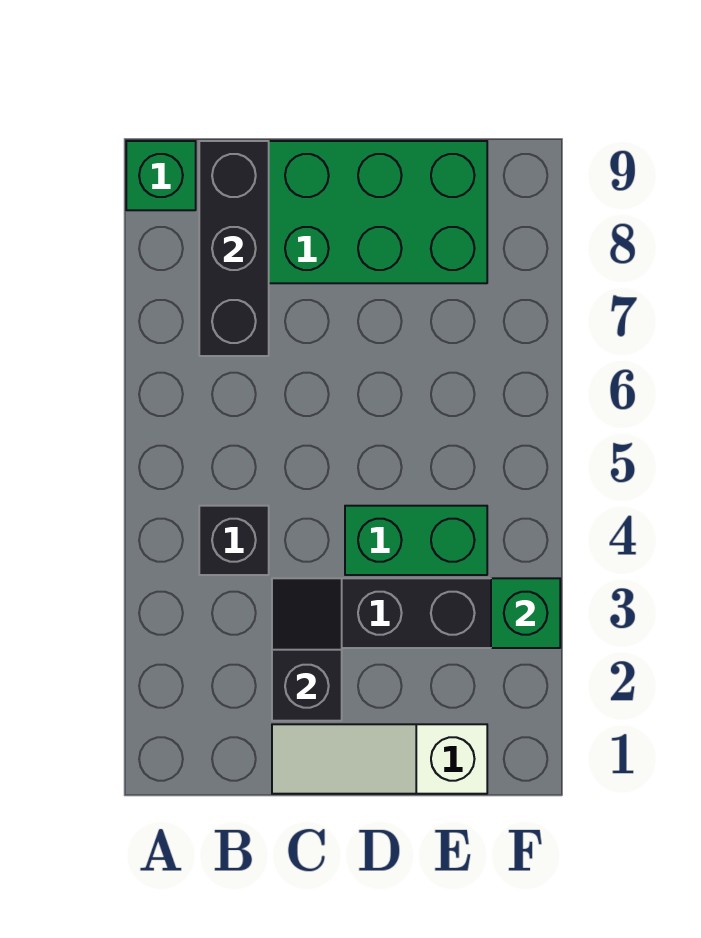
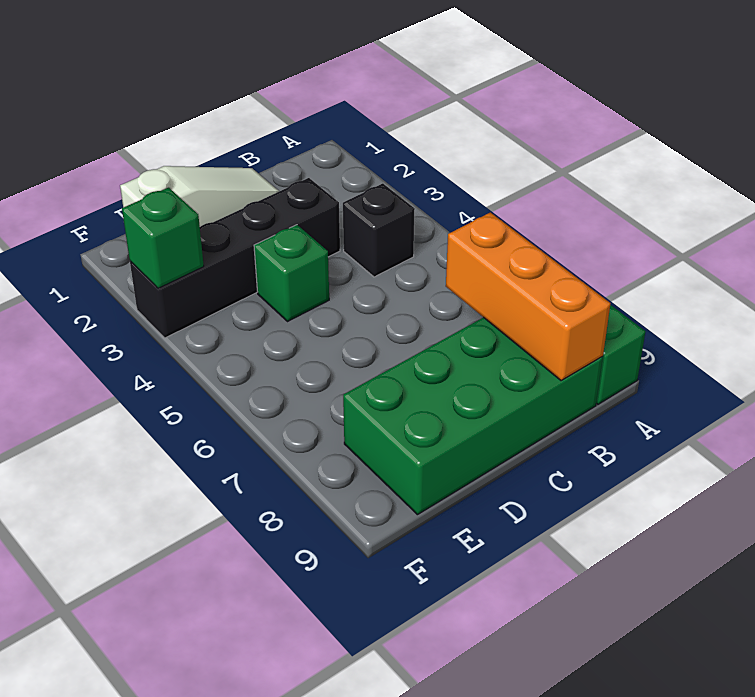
black 1x3 brick [199,141,269,356] -> orange 1x3 brick [446,212,610,381]
black 1x2 slope [272,578,342,721] -> none
green 1x2 brick [345,506,487,575] -> green 1x1 brick [254,225,329,322]

